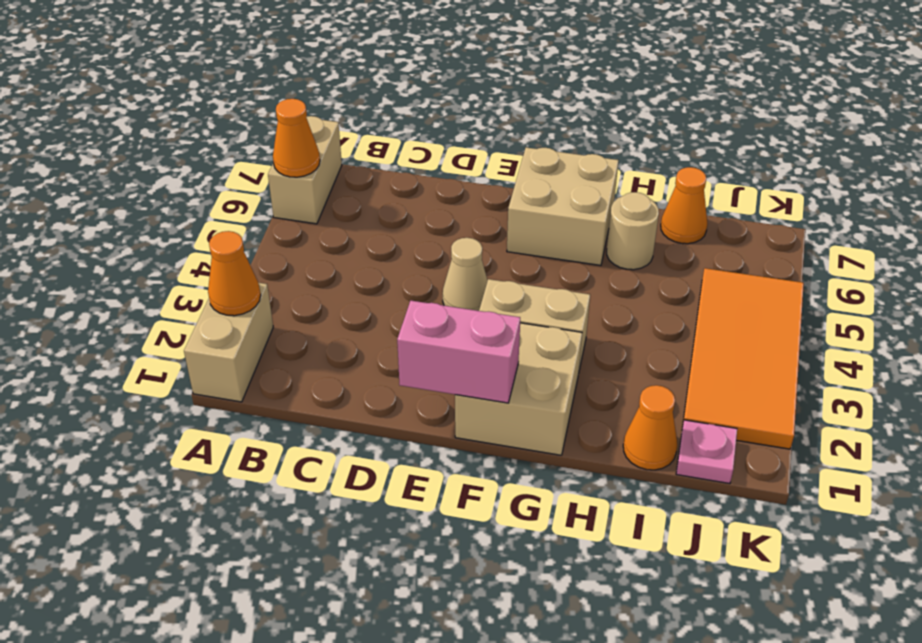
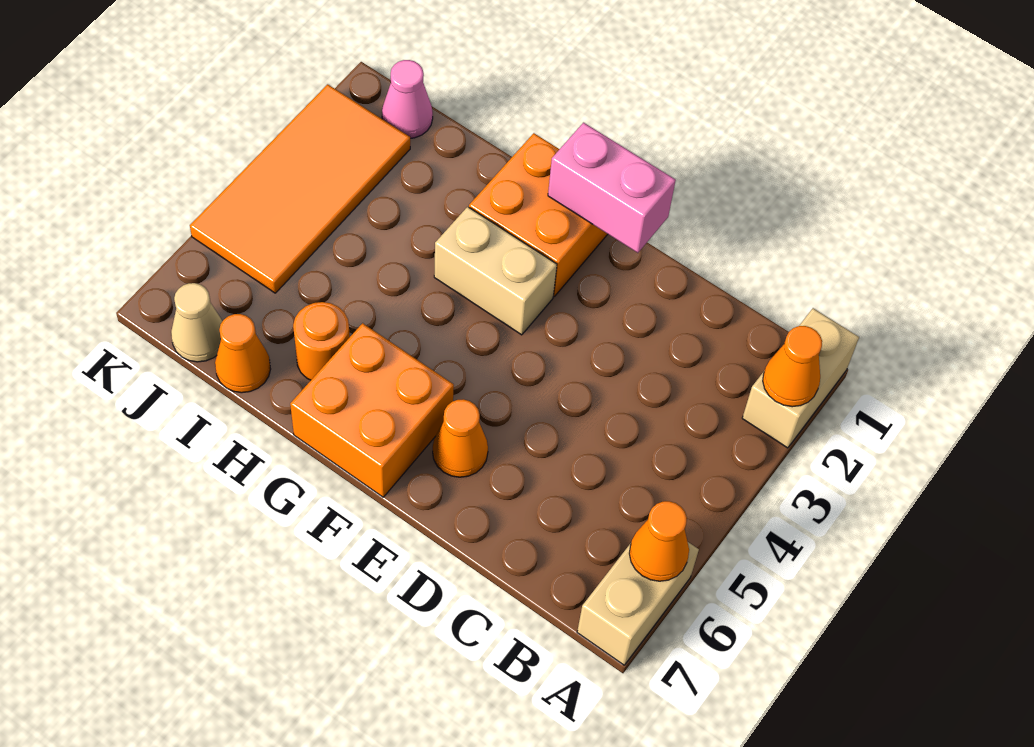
tan 1x1 cone [443,238,488,311] -> tan 1x1 cone moved to [171,283,222,362]
tan 2x2 brick [455,323,582,455] -> orange 2x2 brick [469,133,608,296]
tan 2x2 brick [507,147,619,265] -> orange 2x2 brick [290,323,454,497]
tan 1x1 round brick [607,192,659,270] -> orange 1x1 round brick [293,302,350,380]
orange 1x1 cone [623,385,677,470] -> orange 1x1 cone moved to [433,399,488,477]
pink 1x1 plate [676,420,737,484] -> pink 1x1 cone [382,60,433,138]

